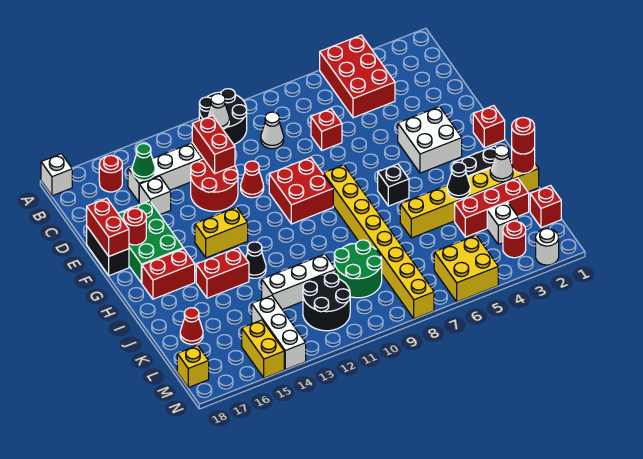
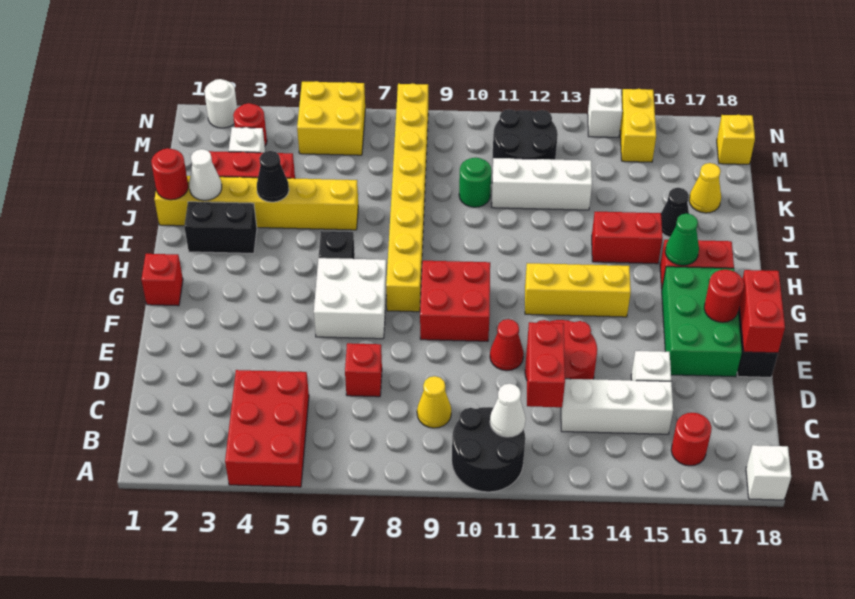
white 1x1 cone [261,112,284,149] -> yellow 1x1 cone [417,376,451,428]
green 1x1 cone [132,144,155,180] -> green 1x1 cone moved to [665,213,699,265]
white 2x2 brick [398,106,462,173] -> white 2x2 brick moved to [314,258,387,339]
yellow 1x2 brick [195,207,248,258] -> yellow 1x3 brick [525,263,631,317]
black 1x1 cone [246,242,266,278] -> black 1x1 cone moved to [661,188,689,237]
red 1x1 round brick [512,117,535,154] -> none
green 2x2 round brick [334,240,382,298] -> green 1x1 round brick [459,157,491,207]
red 1x1 cone [180,308,203,344] -> yellow 1x1 cone [689,163,721,213]
red 1x1 brick [530,186,561,228] -> none
white 1x3 brick [252,296,306,370] -> white 1x1 brick [588,88,622,137]

